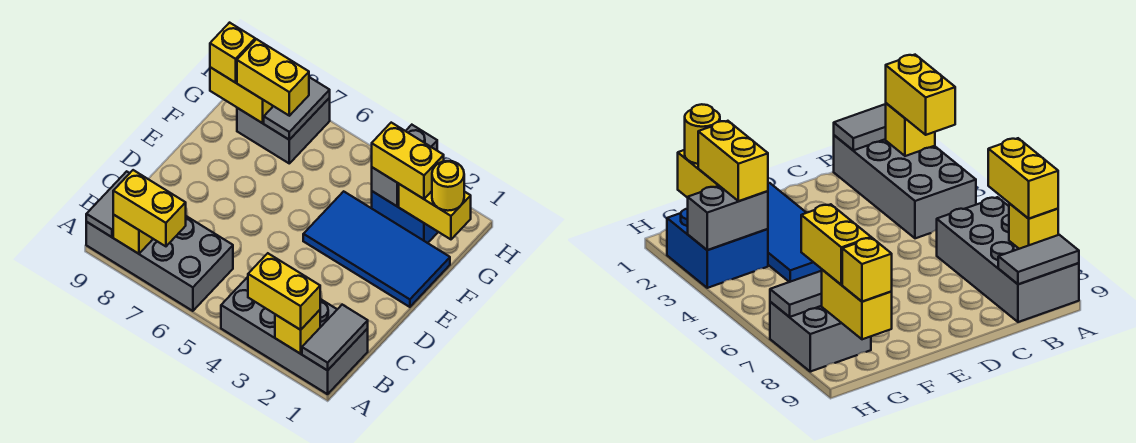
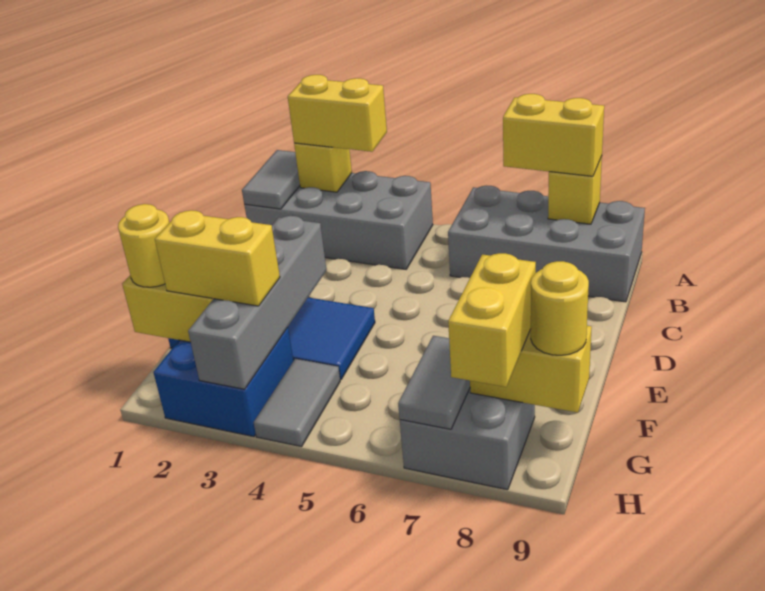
grey 1x2 tile [86,171,130,237] -> grey 1x2 tile moved to [254,359,340,447]
grey 1x2 brick [372,125,437,206] -> grey 1x4 brick [188,216,326,389]
yellow 1x2 brick [237,39,309,116] -> yellow 1x2 brick turned to [448,253,536,387]
yellow 1x1 brick [210,23,255,82] -> yellow 1x1 round brick [531,261,589,355]

